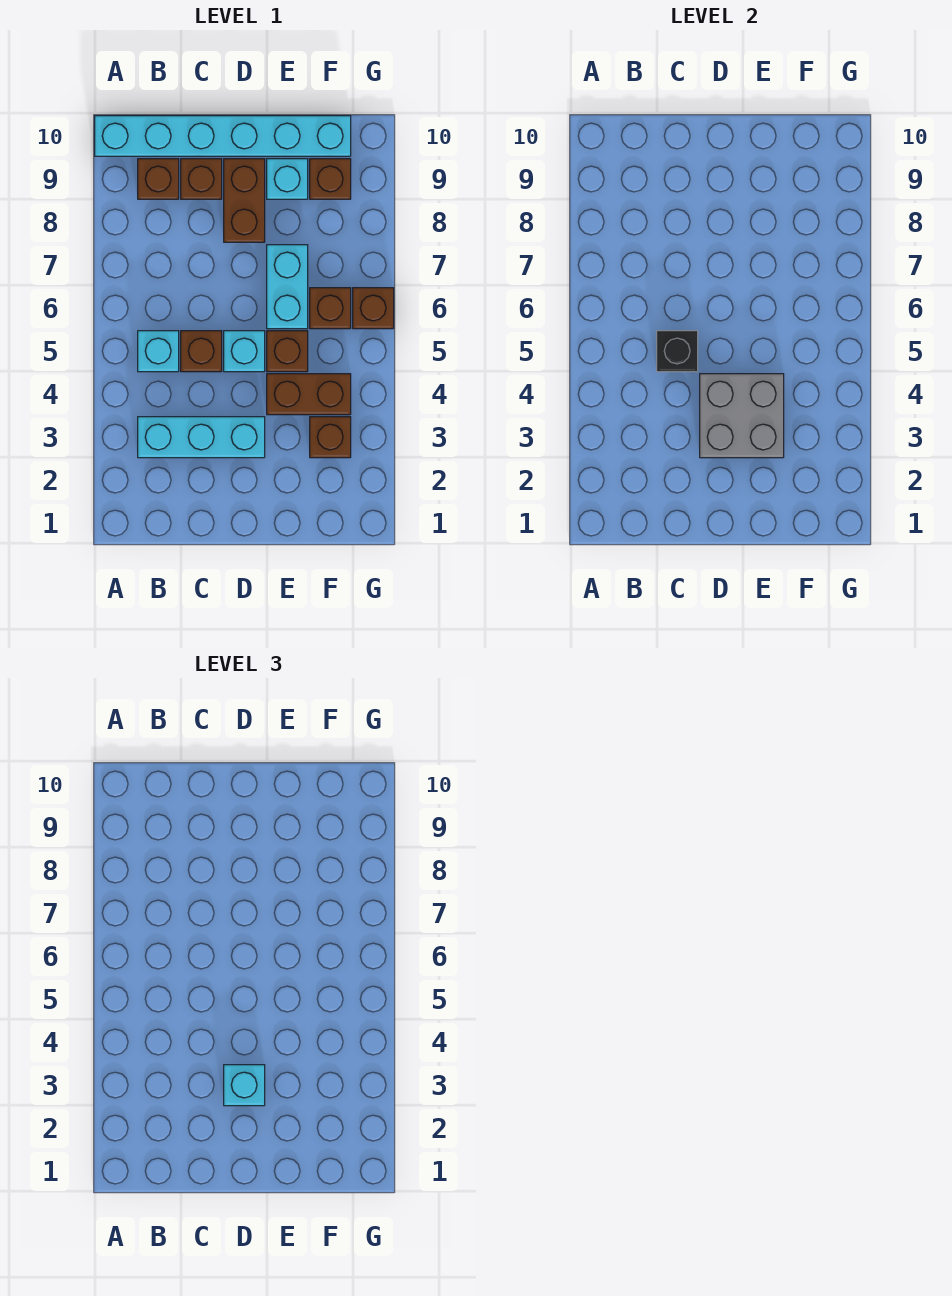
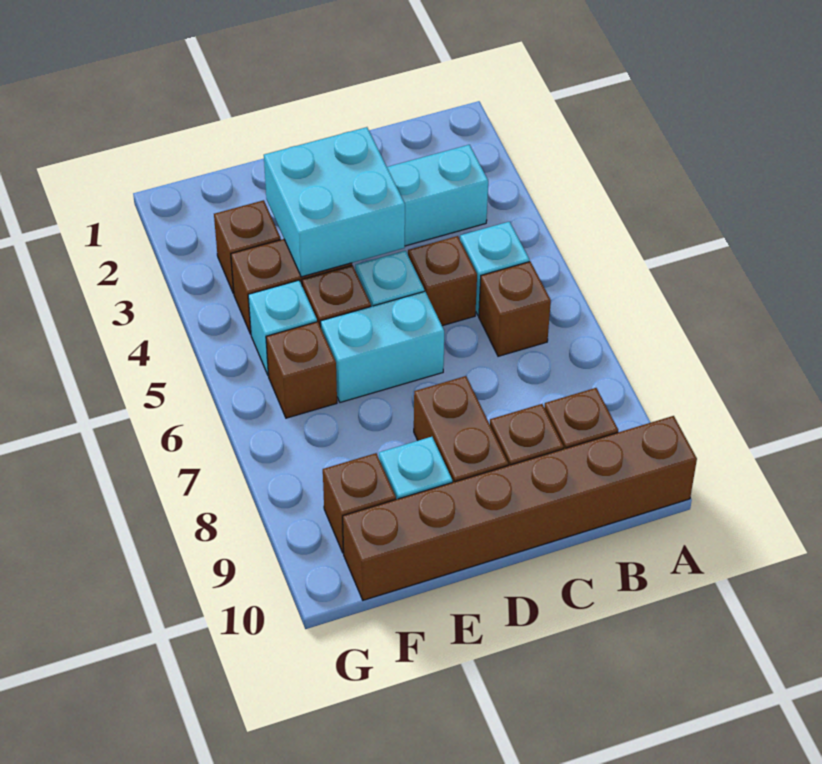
cyan 1x6 brick [95,116,351,156] -> brown 1x6 brick [343,416,697,600]
black 1x1 brick [657,331,698,372] -> none
grey 2x2 brick [700,374,784,458] -> cyan 2x2 brick [264,127,405,277]
cyan 1x1 brick [224,1065,265,1106] -> cyan 1x1 brick moved to [248,280,317,376]
cyan 1x2 brick [267,245,308,329] -> cyan 1x2 brick turned to [321,291,444,402]
brown 1x1 brick [353,288,394,329] -> brown 1x1 brick moved to [479,262,551,356]

